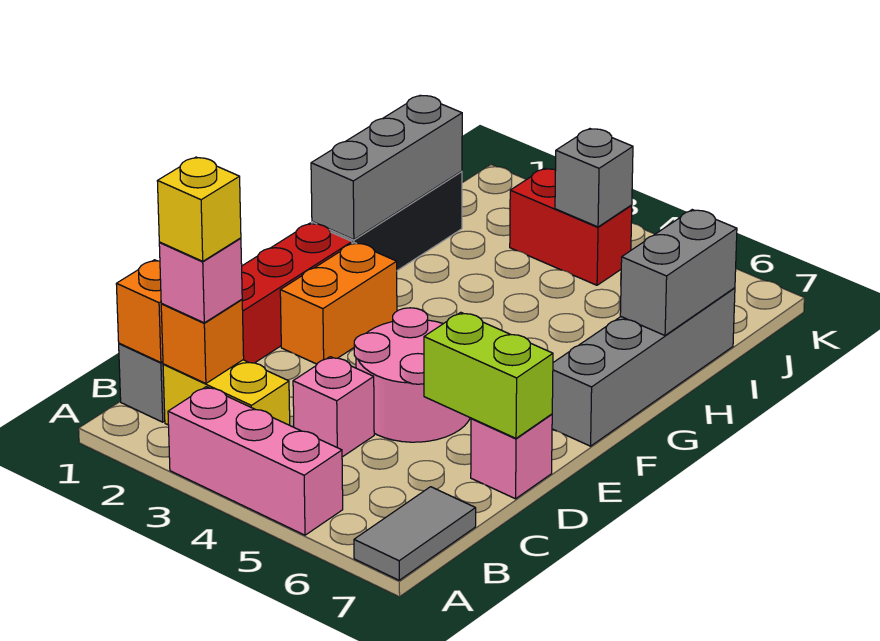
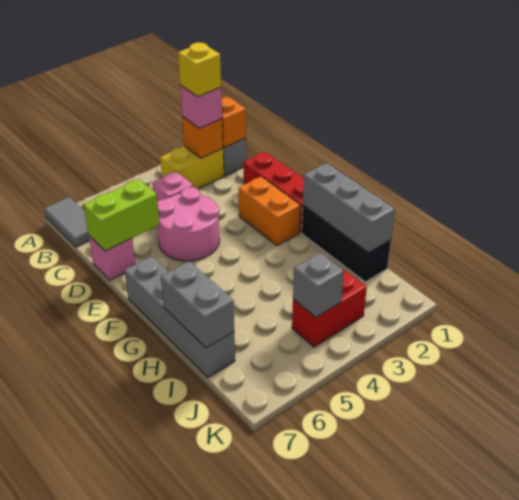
pink 1x3 brick [168,387,343,535] -> none

